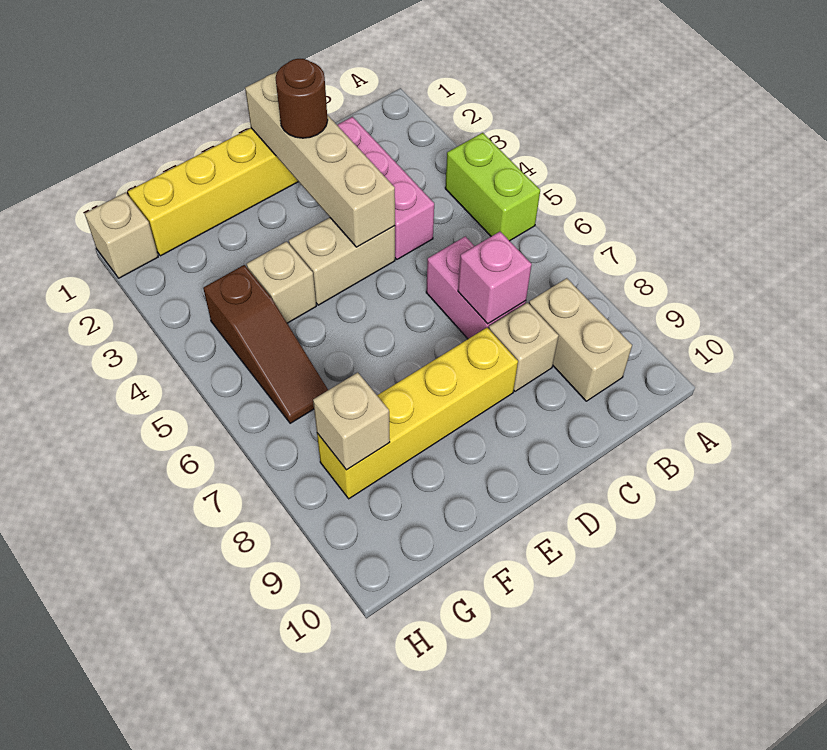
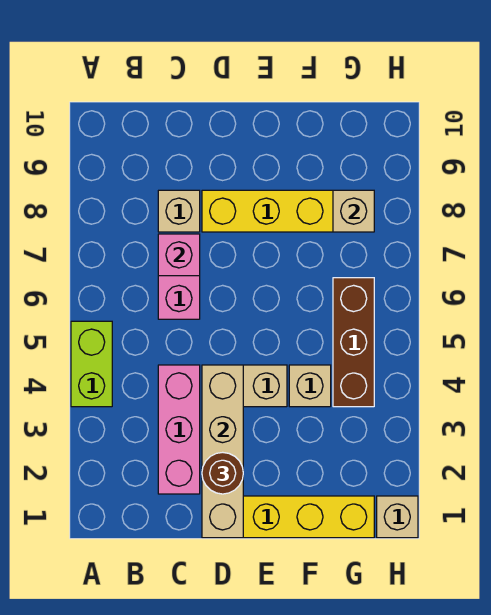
tan 1x2 brick [529,278,632,401] -> none
brown 1x3 slope [203,265,328,423] -> brown 1x3 brick [333,278,374,407]

